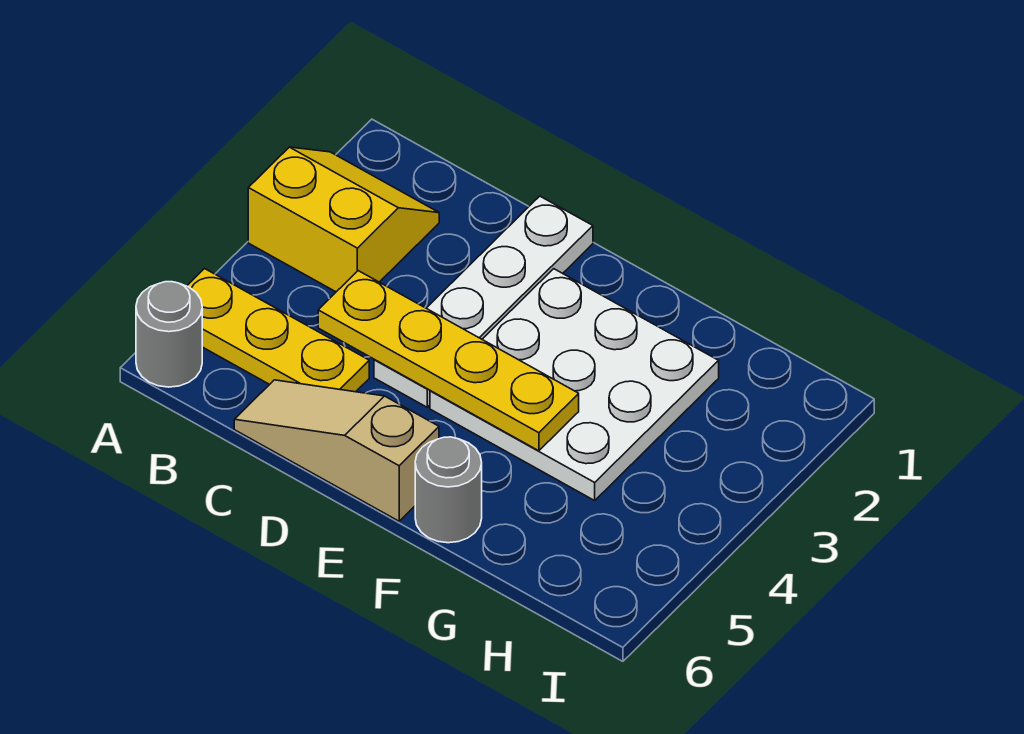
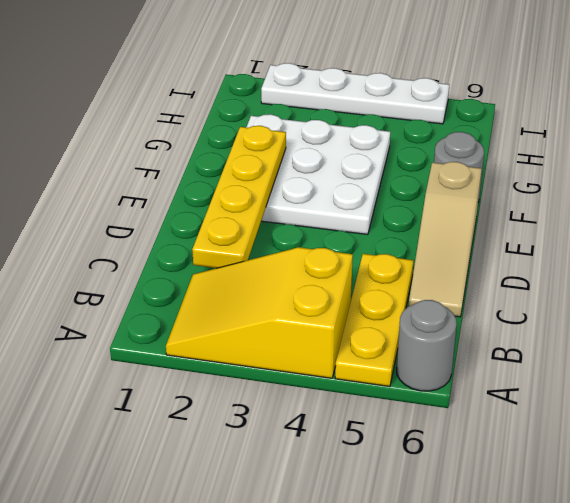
yellow 2x2 slope [248,147,439,292] -> yellow 2x3 slope [166,247,353,378]
yellow 1x4 plate [318,271,579,451] -> yellow 1x4 plate moved to [192,126,286,268]
white 1x4 plate [374,196,593,407] -> white 1x4 plate moved to [261,63,449,124]

